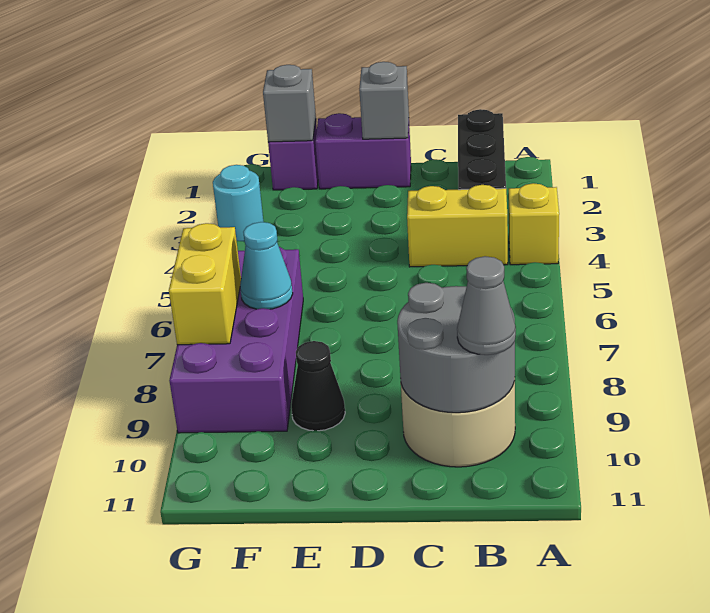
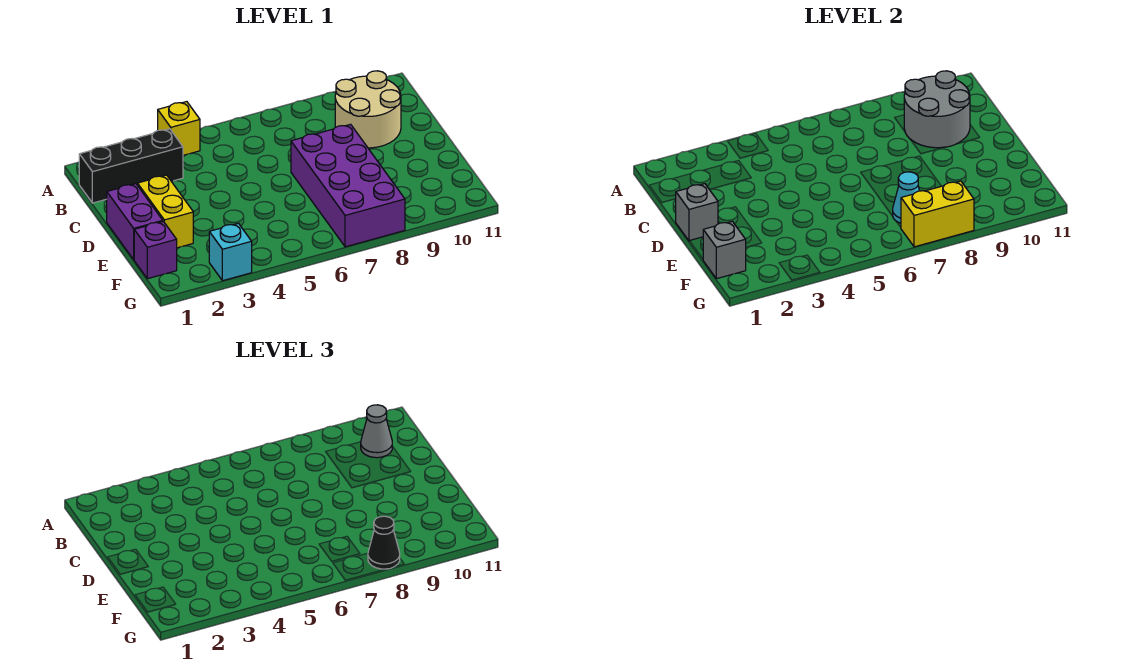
yellow 1x2 brick [407,185,508,267] -> yellow 1x2 brick moved to [138,175,193,248]
black 1x1 cone [291,341,345,431] -> black 1x1 cone moved to [368,516,400,569]
purple 2x4 brick [169,247,303,433] -> purple 2x4 brick turned to [291,124,405,247]
cyan 1x1 round brick [213,165,263,242] -> cyan 1x1 brick [209,223,252,281]

